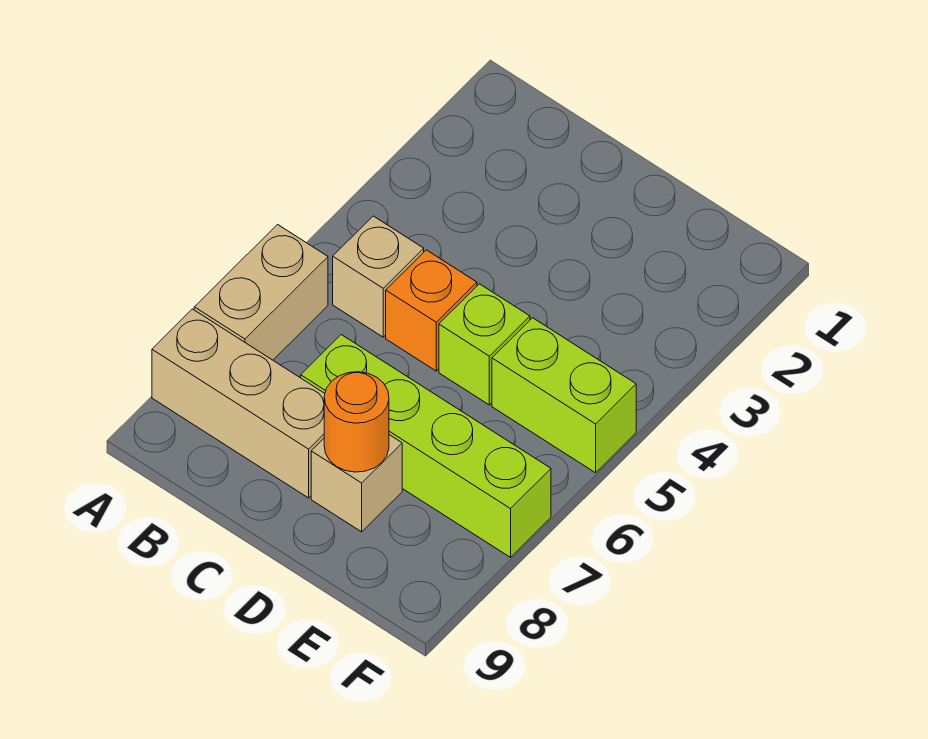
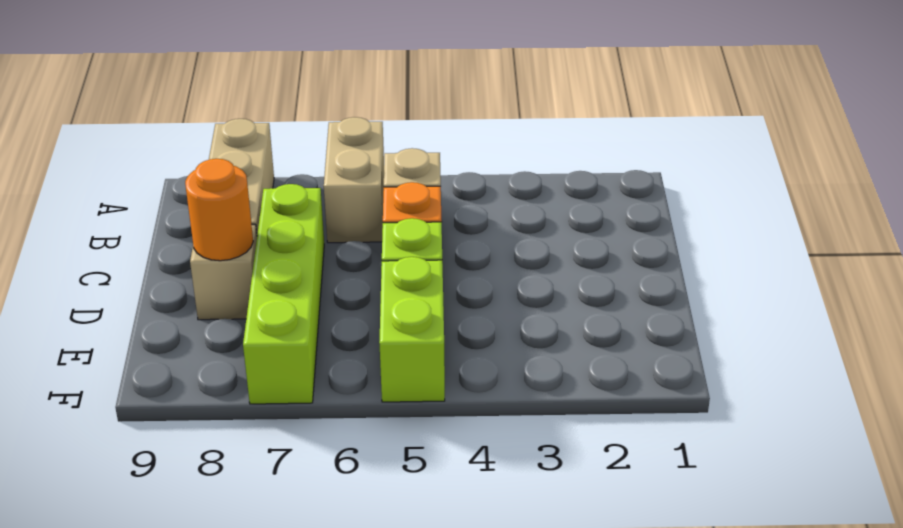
tan 1x2 brick [194,225,328,360] -> tan 1x2 brick turned to [324,117,384,243]

